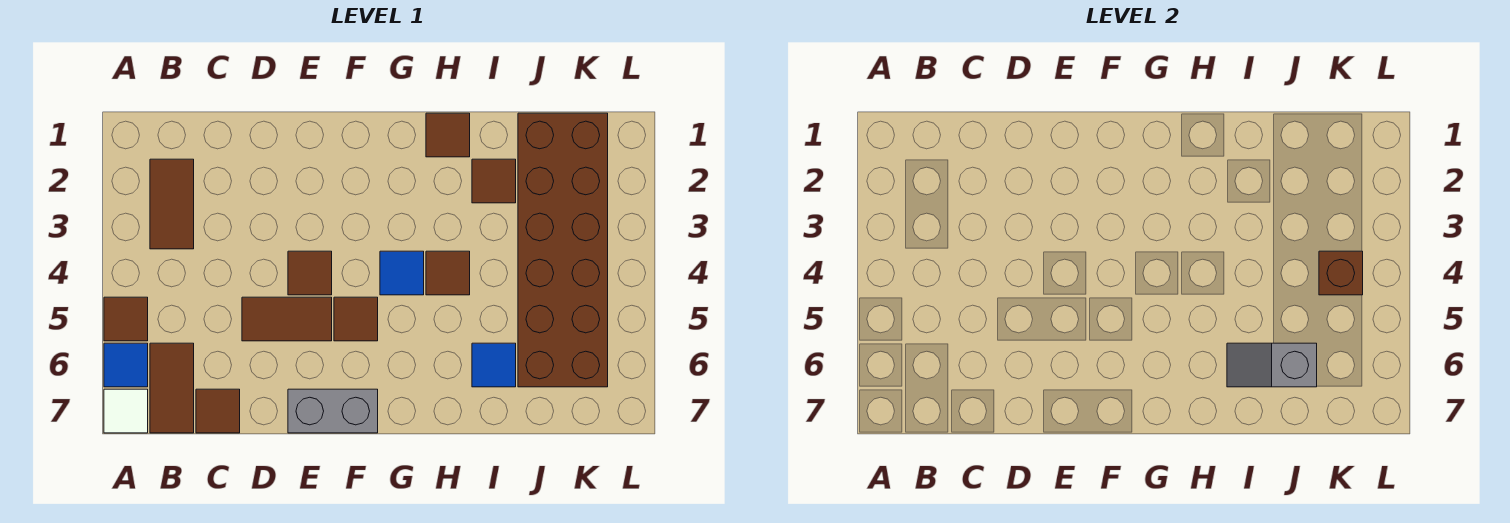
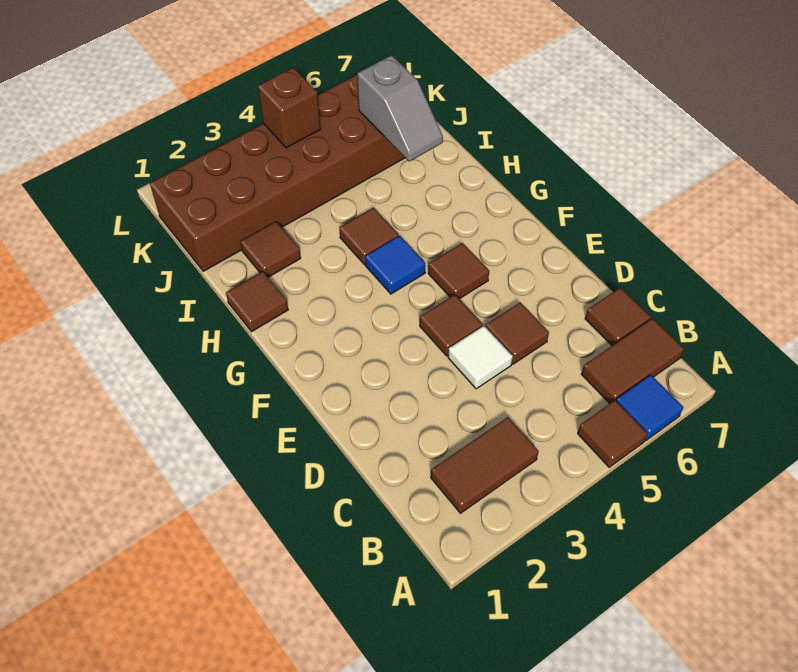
white 1x1 tile [104,389,148,433] -> white 1x1 tile moved to [448,326,513,389]
brown 1x2 tile [242,297,332,341] -> brown 1x1 tile [486,303,549,364]
grey 1x2 brick [288,389,378,433] -> none
blue 1x1 tile [472,343,516,387] -> none

